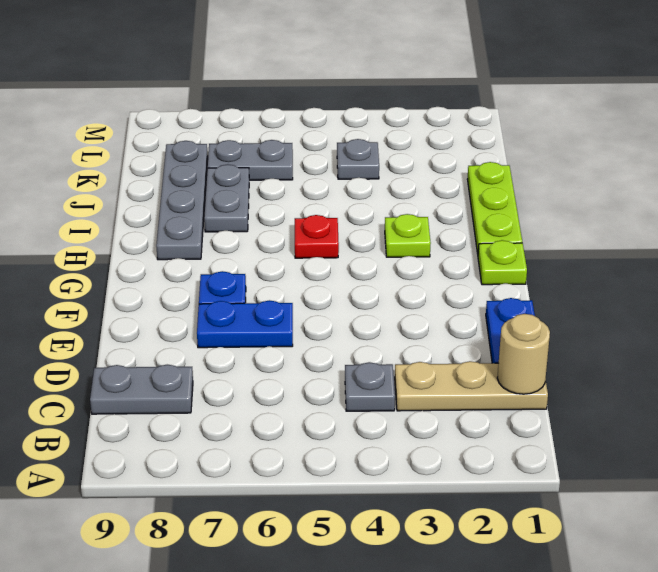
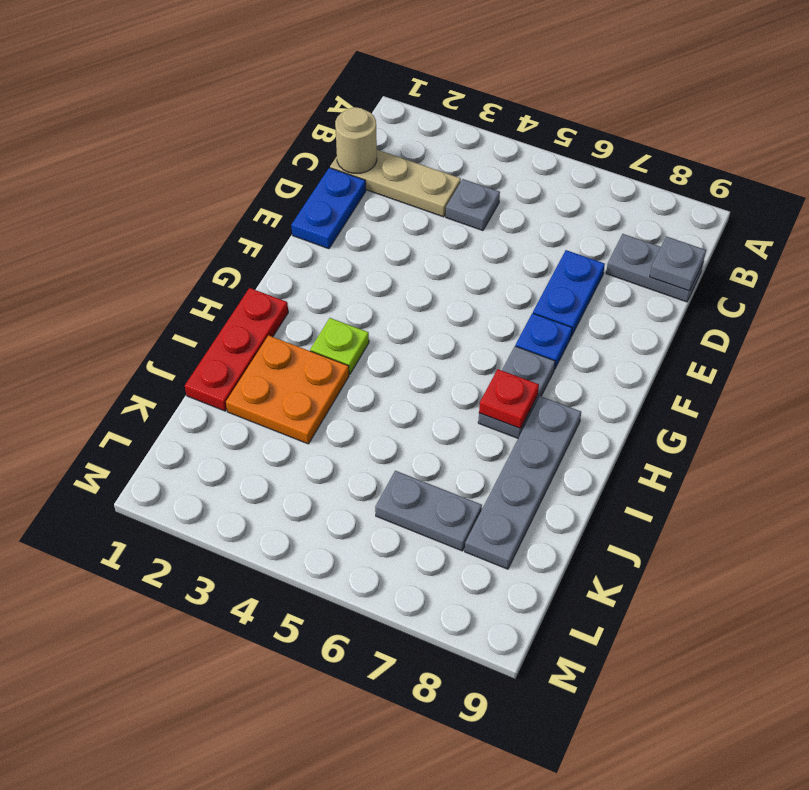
blue 1x2 plate [197,300,293,348] -> blue 1x2 plate turned to [533,250,605,336]
lime 1x1 plate [478,240,527,285] -> none
lime 1x3 plate [467,162,522,254] -> red 1x3 plate [185,288,288,411]
red 1x1 plate [295,215,339,258] -> red 1x1 plate moved to [479,369,539,429]
none -> orange 2x2 plate [226,335,349,444]
grey 1x2 plate [204,164,249,232] -> grey 1x2 plate moved to [478,346,555,438]
grey 1x1 plate [337,139,379,179] -> grey 1x1 plate moved to [650,236,706,291]

